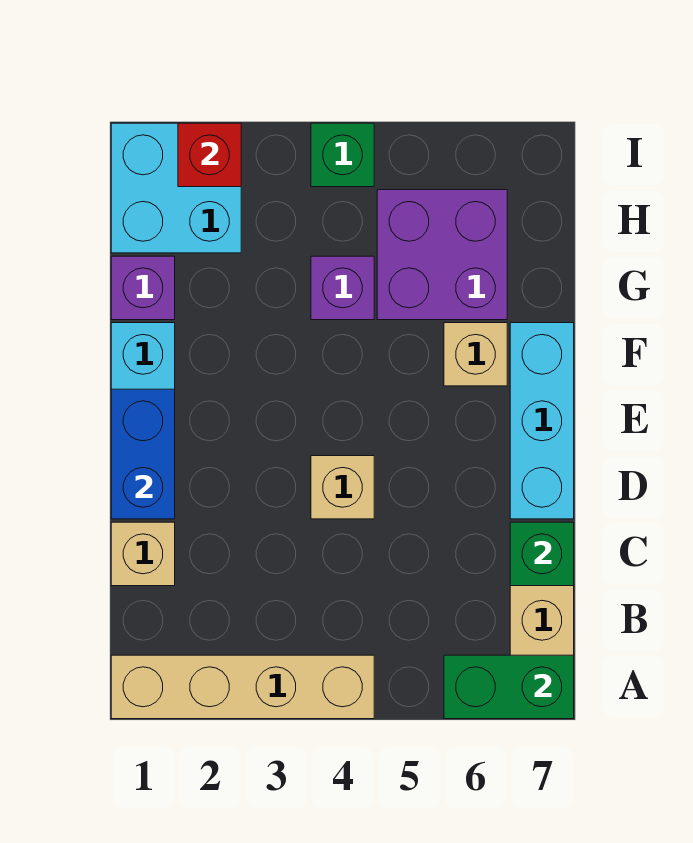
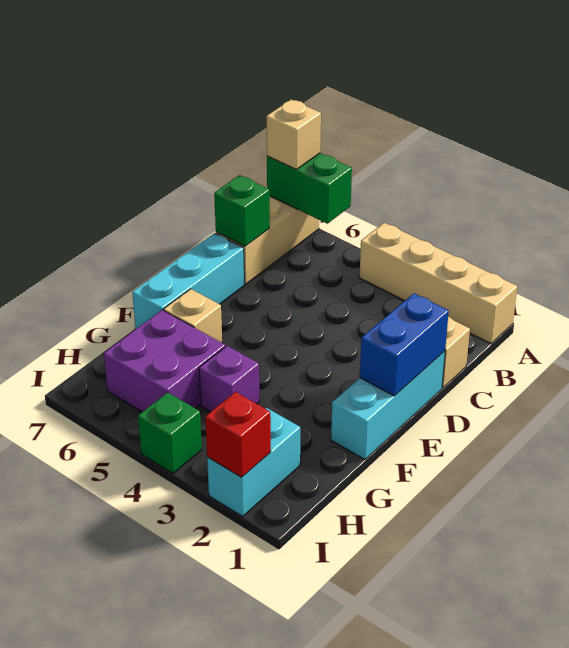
tan 1x1 brick [311,456,374,519] -> tan 1x1 brick moved to [267,100,321,169]
purple 1x1 brick [111,256,175,320] -> none
cyan 2x2 brick [111,123,241,253] -> cyan 1x2 brick [207,408,300,516]

